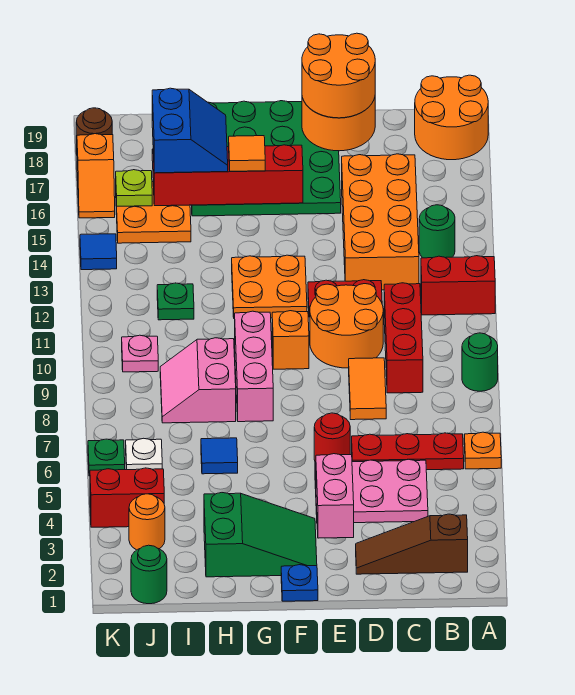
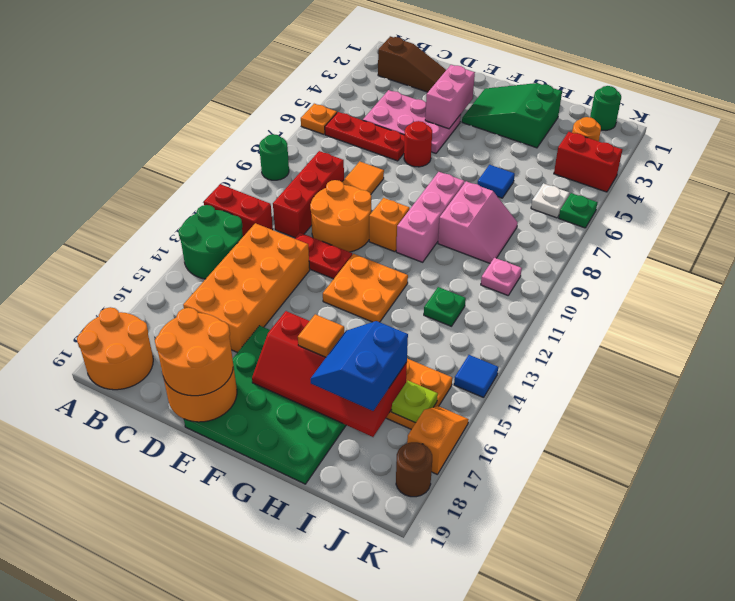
green 1x1 round brick [419,205,455,258] -> green 2x2 round brick [178,205,243,279]
blue 1x1 plate [281,565,318,601] -> none

